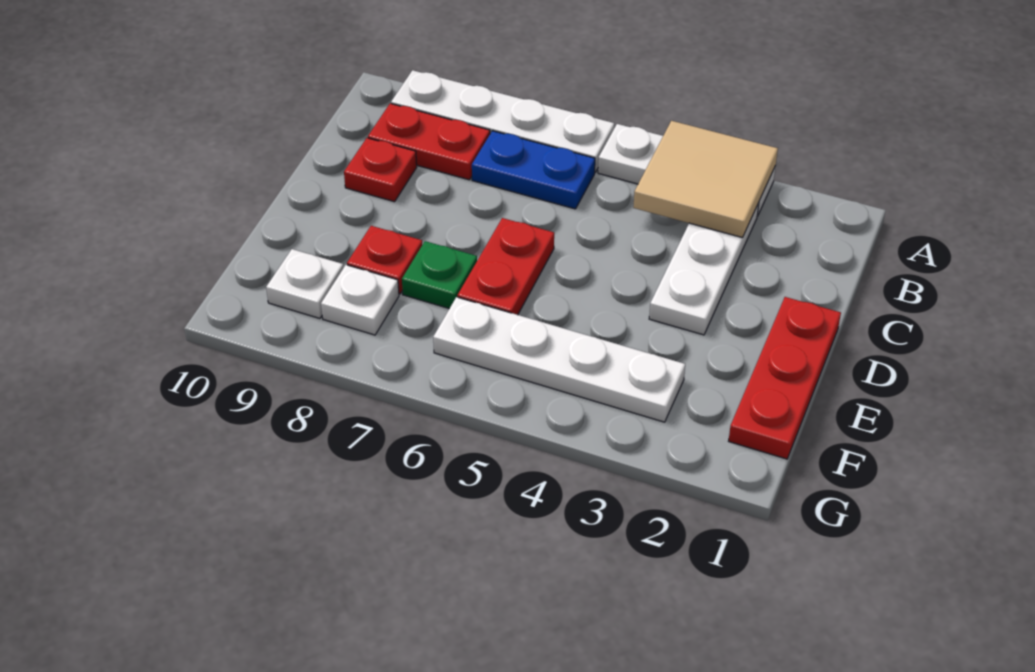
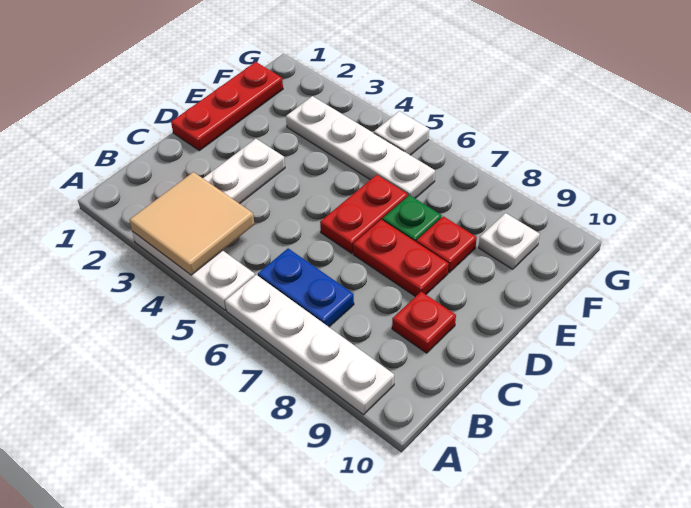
red 1x2 plate [368,103,490,180] -> red 1x2 plate moved to [353,220,449,297]
white 1x1 plate [321,265,399,335] -> white 1x1 plate moved to [374,111,429,155]

